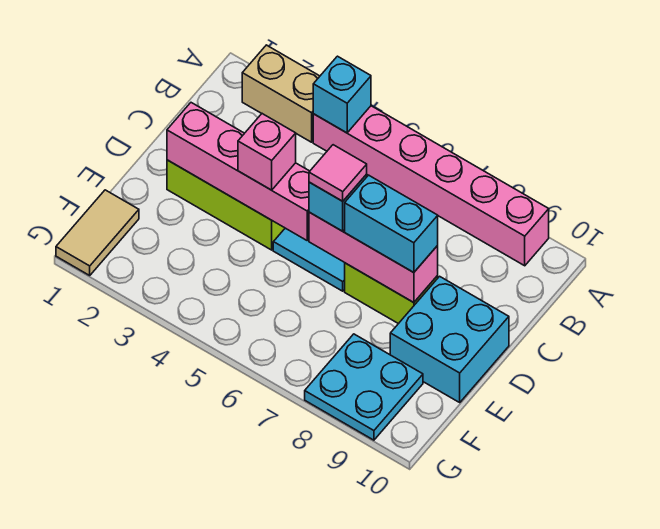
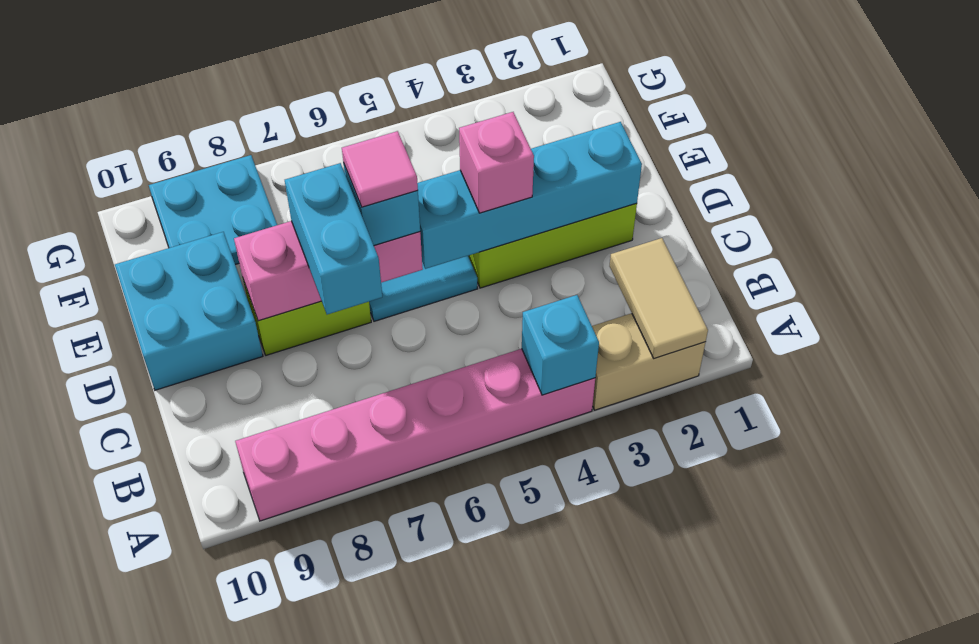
pink 1x4 brick [167,103,310,240] -> cyan 1x4 brick [417,122,642,269]
cyan 1x2 brick [345,175,438,273] -> cyan 1x2 brick turned to [285,163,382,314]
tan 1x2 tile [56,190,139,275] -> tan 1x2 tile moved to [610,238,708,359]

